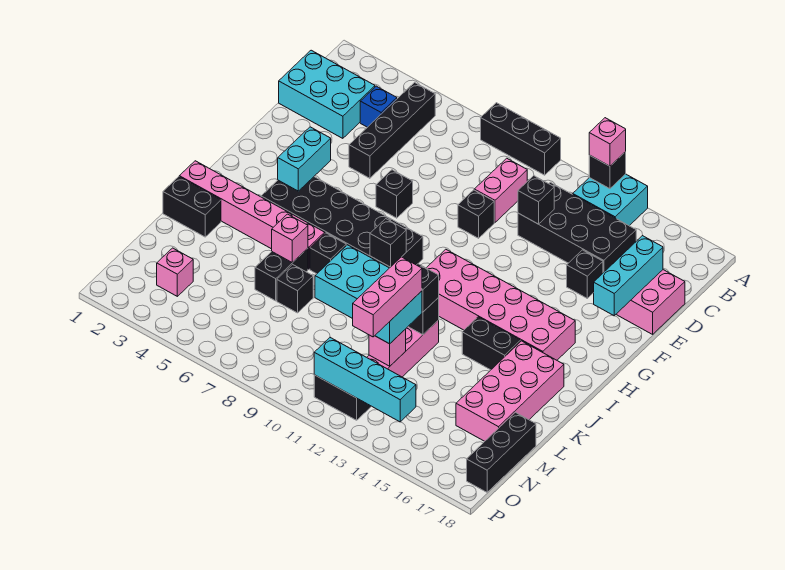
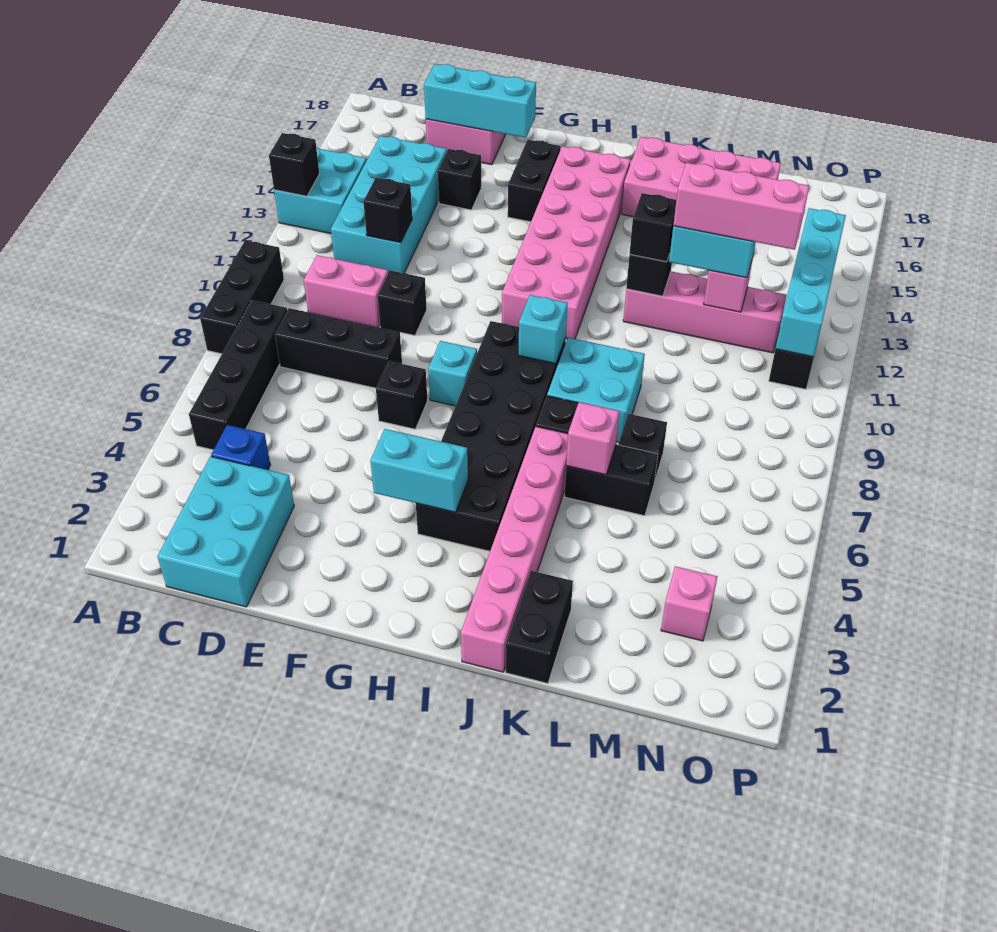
pink 1x1 brick [589,118,626,166] -> none
black 1x4 brick [349,83,435,178] -> black 1x4 brick turned to [189,300,287,450]
black 2x4 brick [518,182,636,273] -> cyan 2x4 brick [331,136,447,273]
none -> cyan 1x1 brick [428,341,477,406]
black 1x1 brick [370,219,406,267] -> cyan 1x1 brick [518,295,568,364]
black 1x2 brick [462,317,520,370] -> black 1x2 brick moved to [508,140,560,222]
black 1x3 brick [467,412,536,492] -> black 1x3 brick moved to [275,308,402,388]

